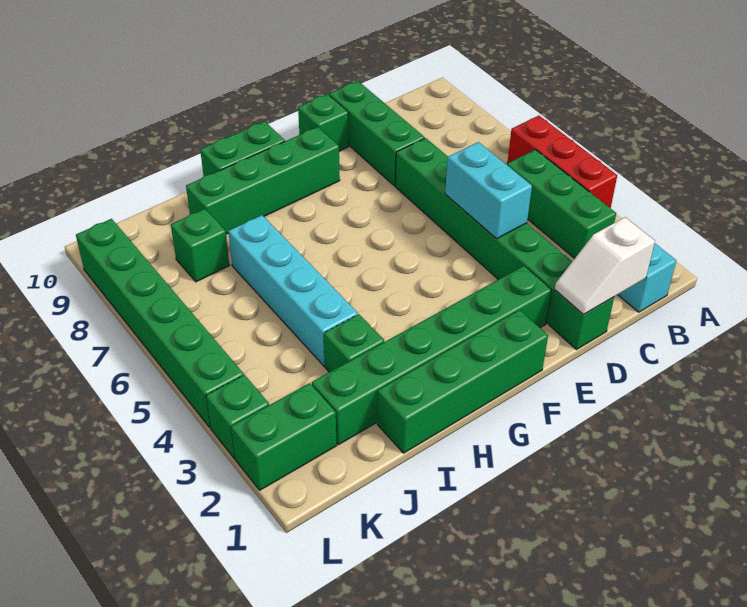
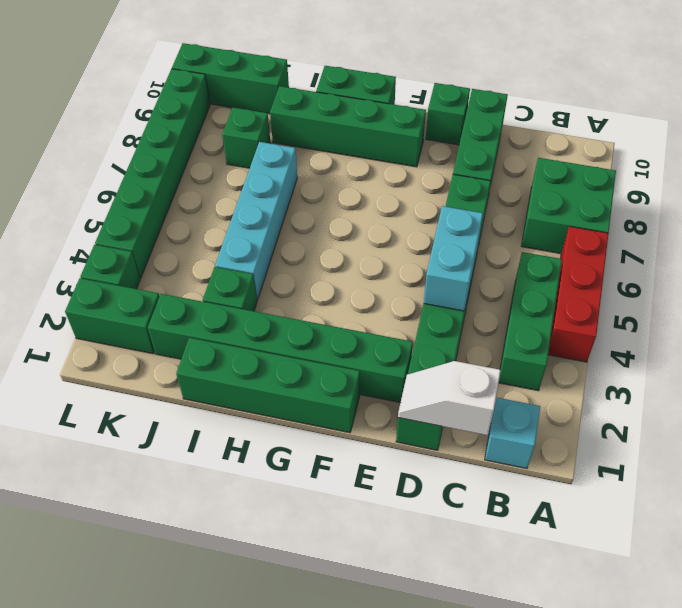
none -> green 2x2 brick [522,158,616,254]
none -> green 1x3 brick [172,43,289,114]

